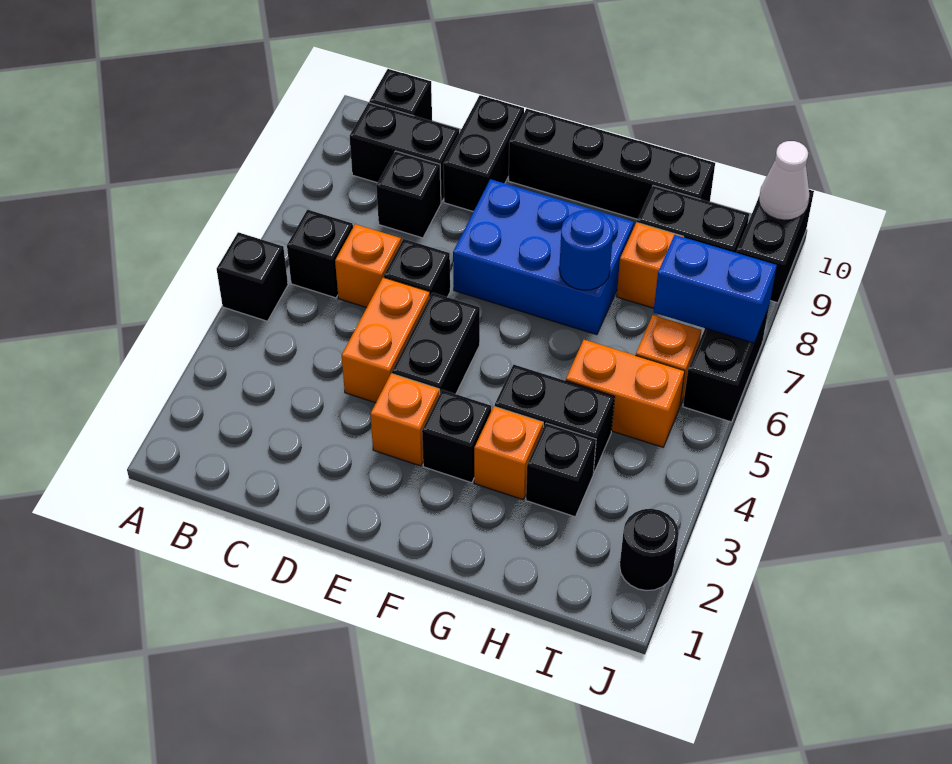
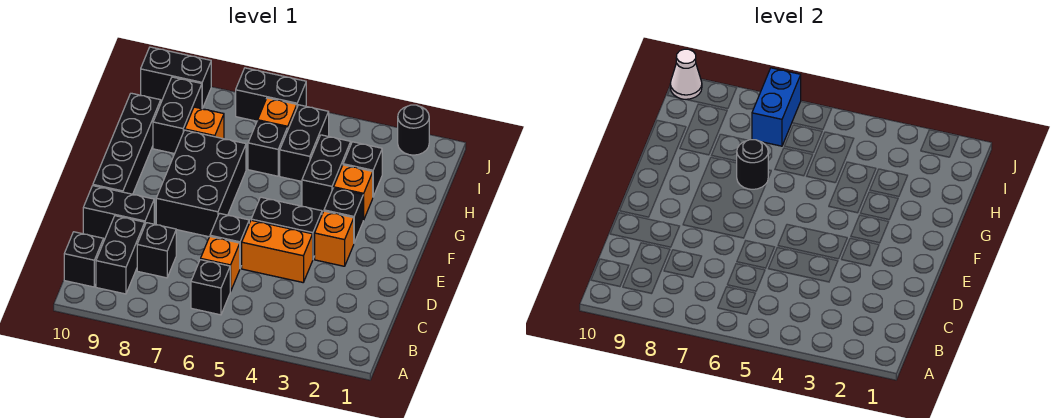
black 1x1 brick [217,232,288,321] -> black 1x1 brick moved to [248,121,287,176]
blue 2x3 brick [453,179,634,335] -> black 2x3 brick [156,130,246,237]
blue 1x1 round brick [559,210,613,290] -> black 1x1 round brick [737,140,768,189]
orange 1x2 brick [566,340,685,447] -> black 1x2 brick [280,105,329,181]

